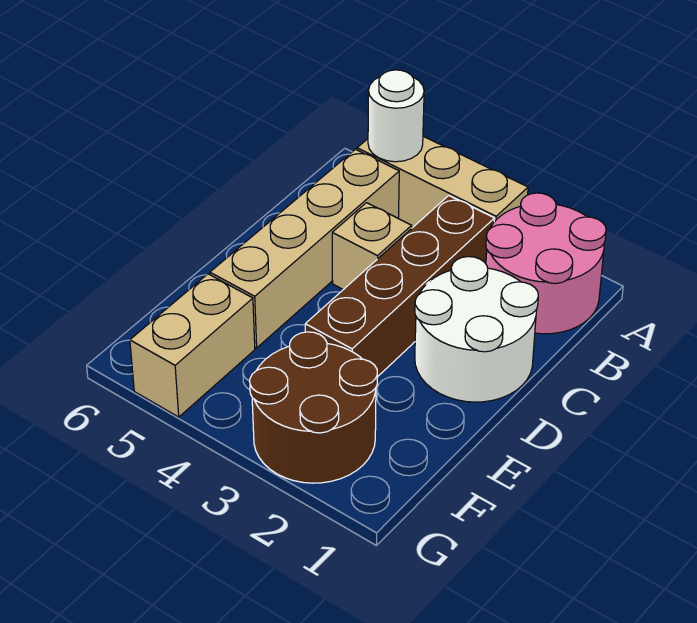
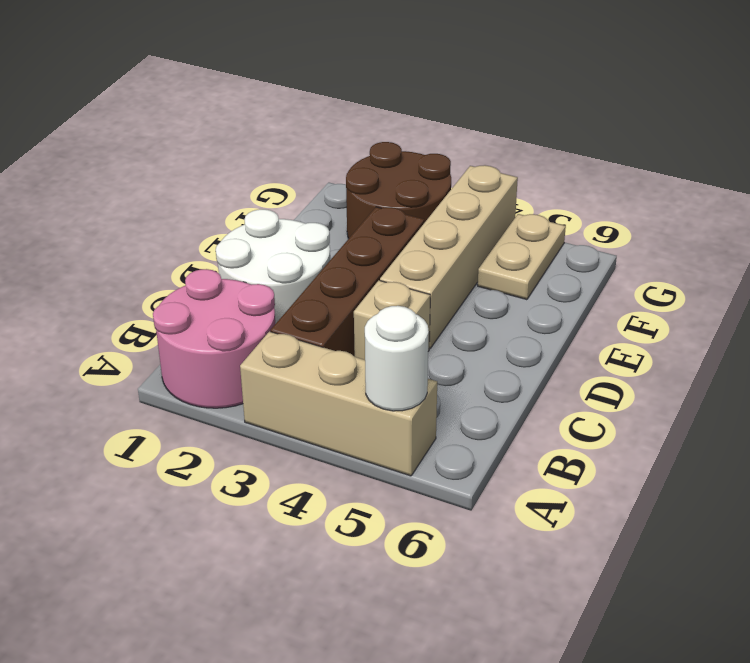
tan 1x4 brick [210,149,399,348] -> tan 1x4 brick moved to [380,165,518,348]
tan 1x2 brick [130,274,255,417] -> tan 1x2 plate [478,214,566,300]

